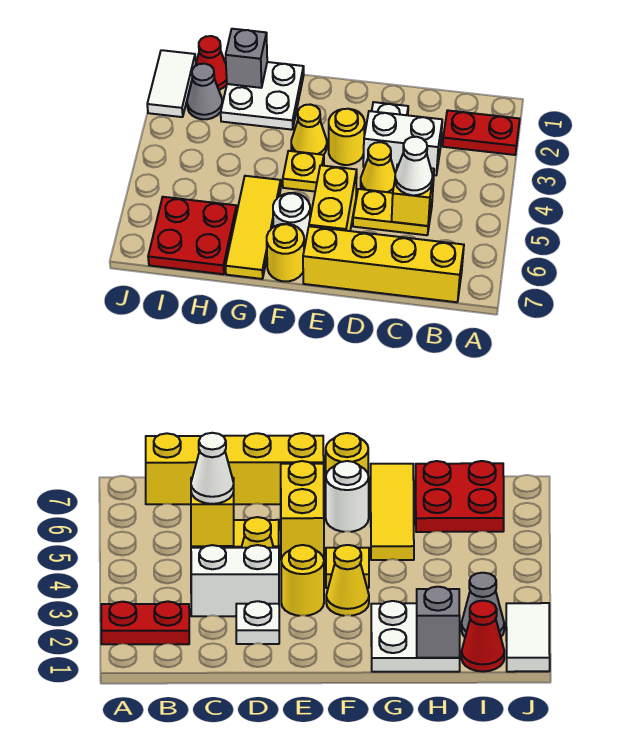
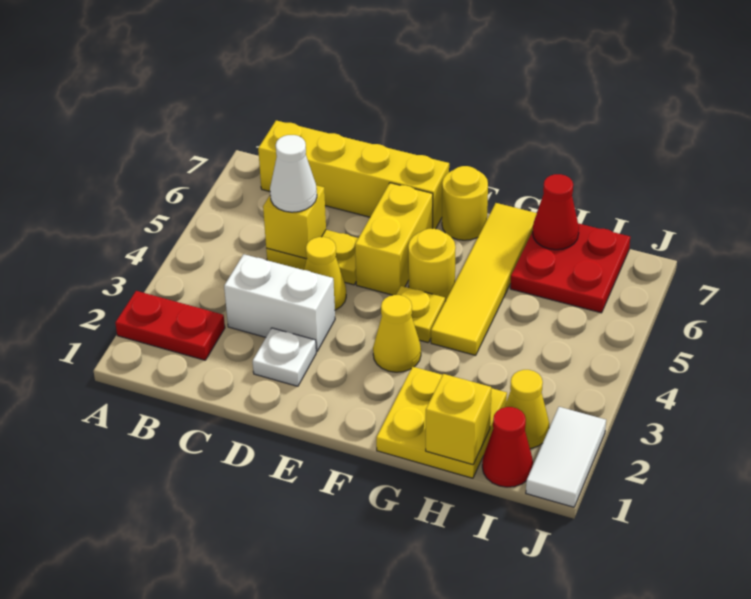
yellow 1x1 round brick [329,109,365,165] -> yellow 1x1 round brick moved to [408,229,456,301]
white 1x1 round brick [273,193,310,246] -> none
white 2x2 plate [221,62,304,130] -> yellow 2x2 plate [376,367,507,478]
yellow 1x3 tile [225,176,281,279] -> yellow 1x4 tile [431,203,537,355]
grey 1x1 brick [226,29,267,88] -> yellow 1x1 brick [426,374,491,465]
none -> red 1x1 cone [533,174,579,250]
grey 1x1 cone [187,64,222,119] -> yellow 1x1 cone [505,370,549,449]

